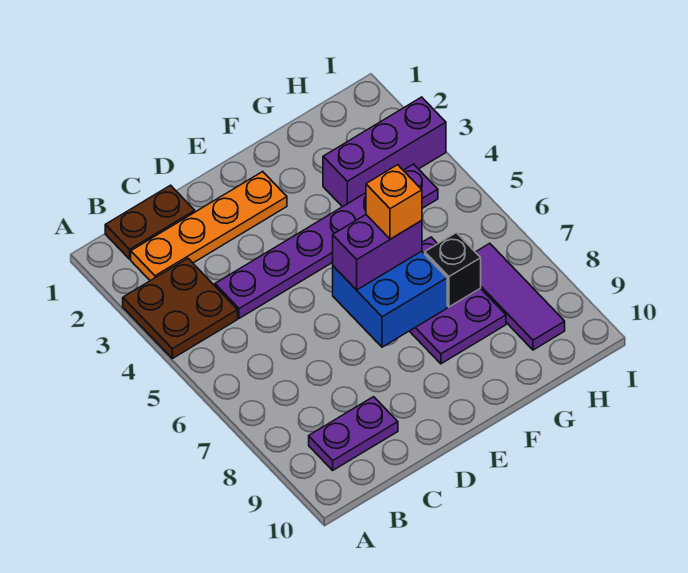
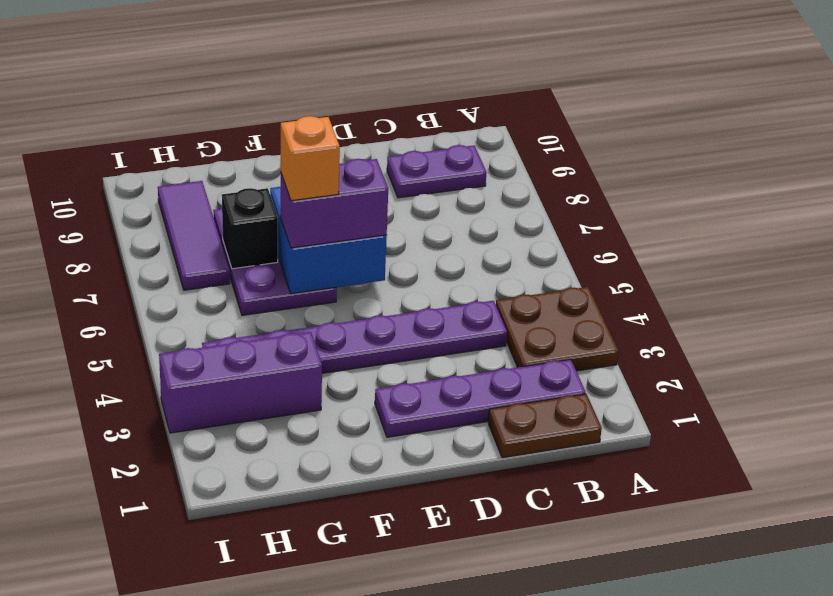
orange 1x4 plate [131,172,287,281] -> purple 1x4 plate [375,359,586,437]

